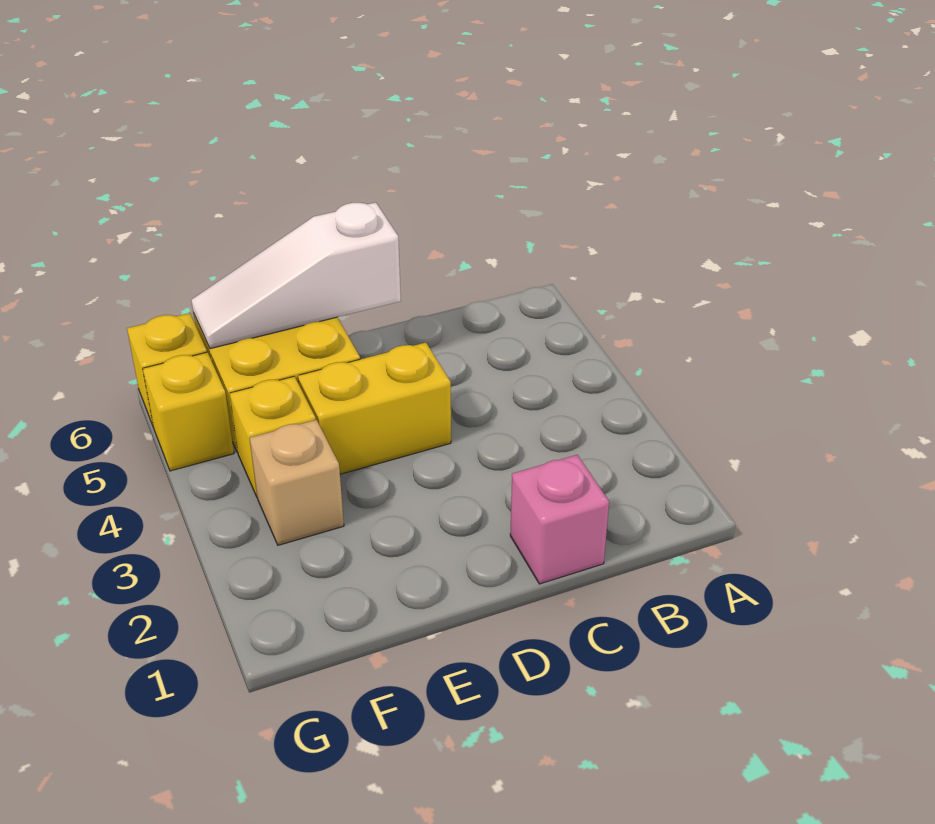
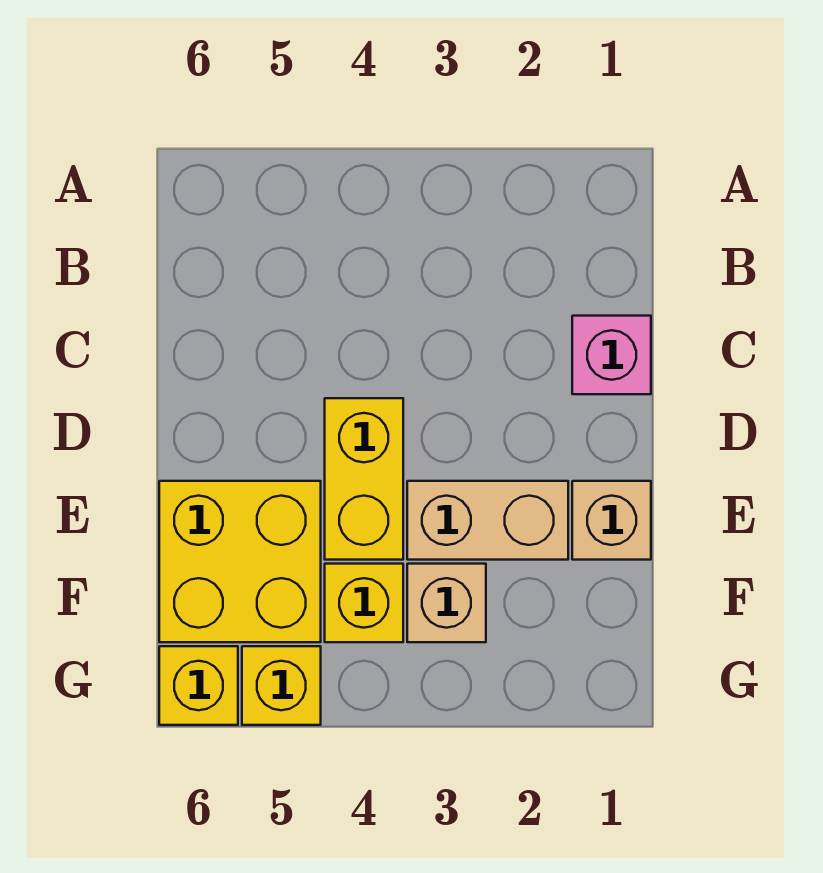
white 1x3 slope [191,202,401,349] -> none
none -> tan 1x1 brick [572,481,651,560]
none -> tan 1x2 brick [407,481,568,560]

